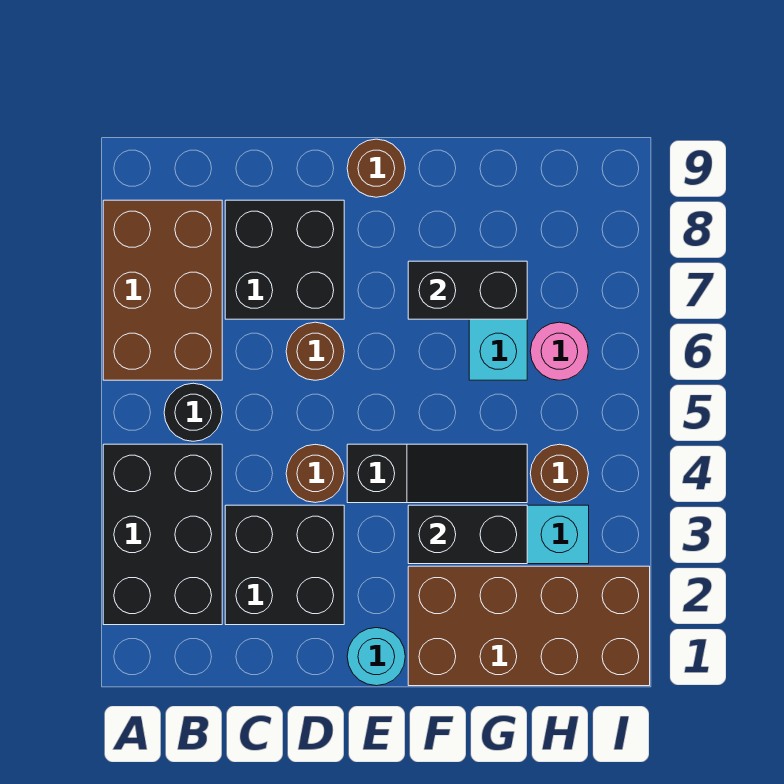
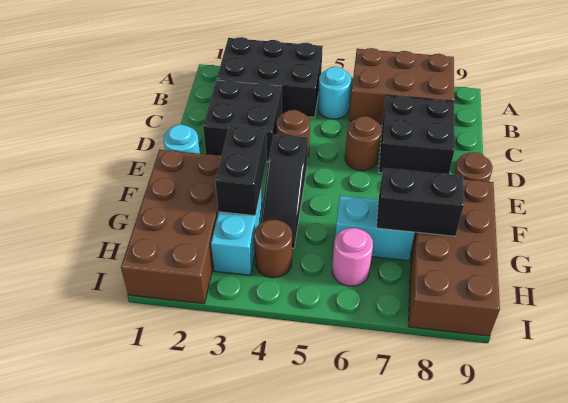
black 1x1 round brick [164,383,222,441] -> cyan 1x1 round brick [318,67,351,119]
black 1x2 brick [408,261,527,319] -> black 1x2 brick turned to [376,168,464,236]
none -> brown 2x4 brick [408,179,500,336]

